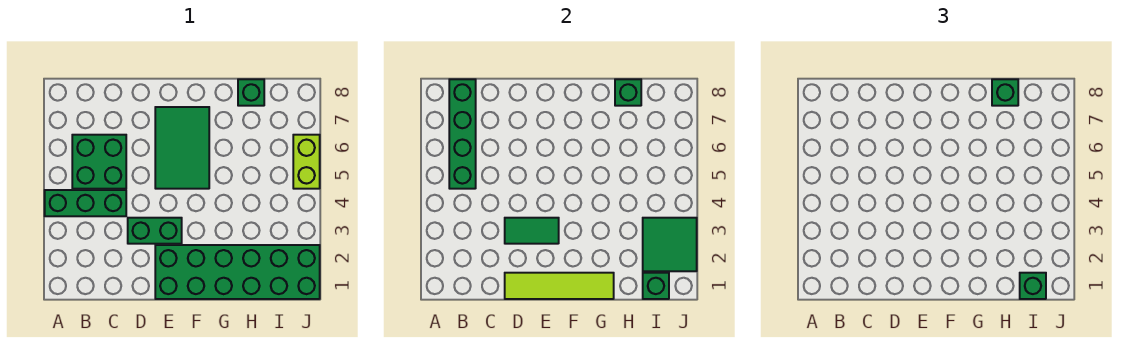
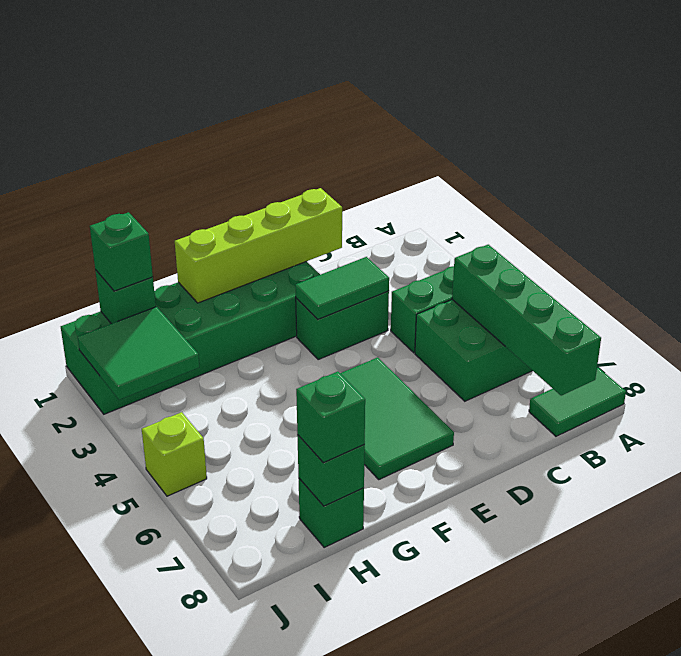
none -> green 1x2 tile [529,368,626,436]
lime 1x4 tile [505,273,614,299] -> lime 1x4 brick [175,188,342,303]
lime 1x2 brick [293,135,320,189] -> lime 1x1 brick [142,412,207,496]

